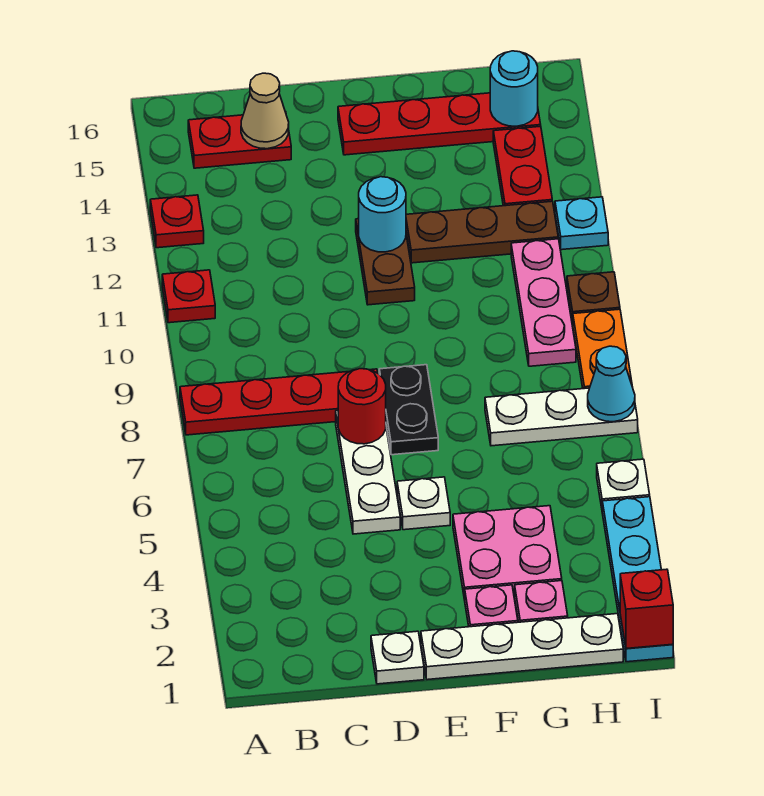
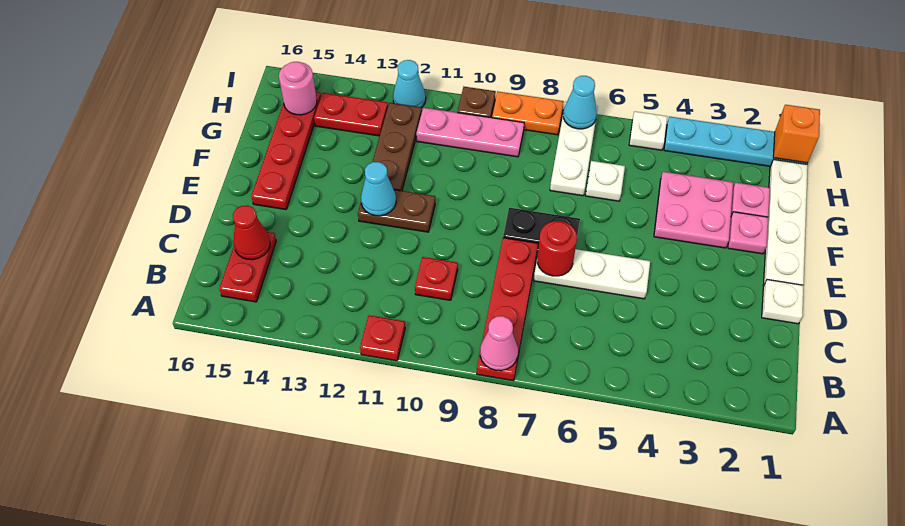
none -> pink 1x1 cone [480,316,518,371]
red 1x1 plate [150,195,204,248] -> red 1x1 plate moved to [415,257,458,300]
tan 1x1 cone [241,73,289,149] -> red 1x1 cone [233,205,270,260]
white 1x1 plate [397,477,450,530] -> white 1x1 plate moved to [586,161,625,201]
cyan 1x1 round brick [359,177,406,252] -> cyan 1x1 cone [361,162,396,216]
cyan 1x1 round brick [490,51,538,126] -> pink 1x1 round brick [279,62,317,115]
red 1x1 brick [620,569,673,649] -> orange 1x1 brick [773,105,820,163]
cyan 1x1 plate [555,197,608,250] -> cyan 1x1 cone [393,60,426,108]

